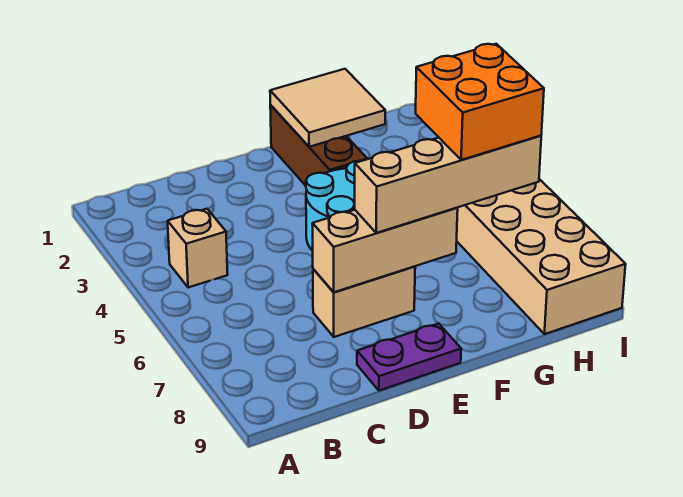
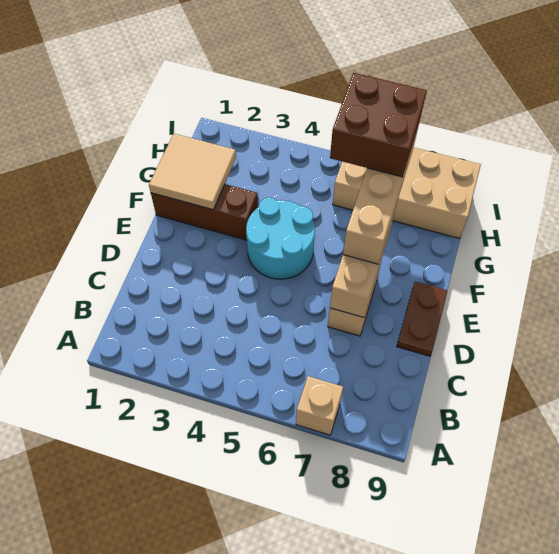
tan 1x1 brick [168,209,228,288] -> tan 1x1 brick moved to [296,376,343,435]
purple 1x2 plate [357,323,461,391] -> brown 1x2 plate [397,281,448,356]
orange 2x2 brick [416,44,544,160] -> brown 2x2 brick [330,73,427,177]

